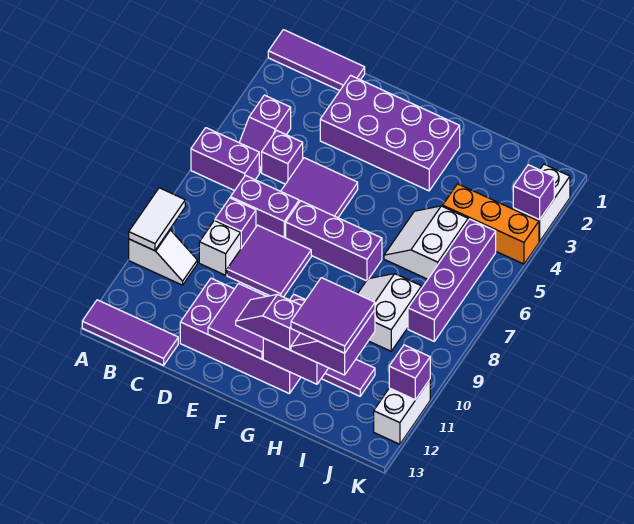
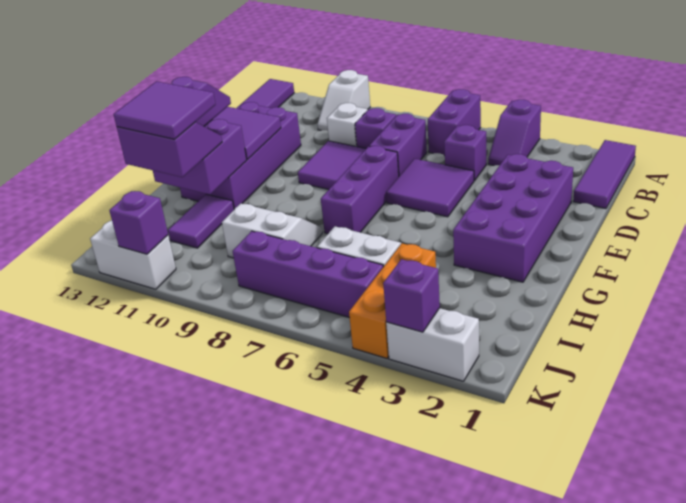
white 1x2 tile [129,188,185,251] -> none
purple 1x2 slope [239,95,291,172] -> purple 1x2 slope turned to [488,100,541,165]

